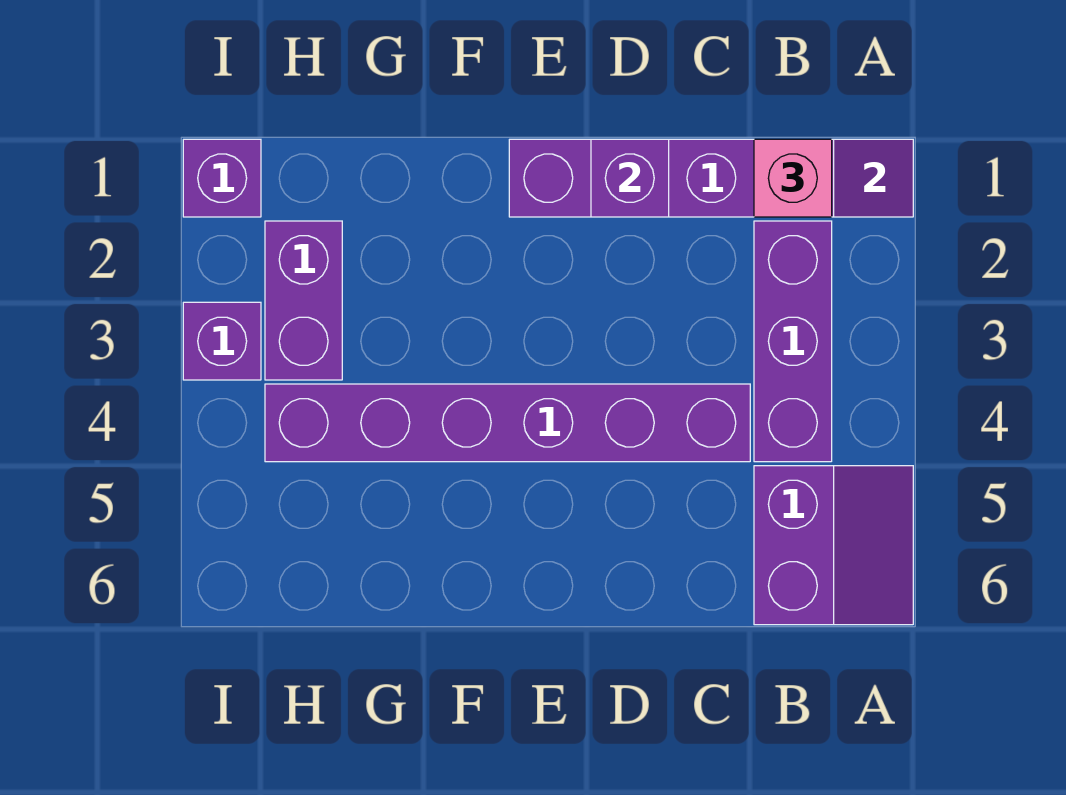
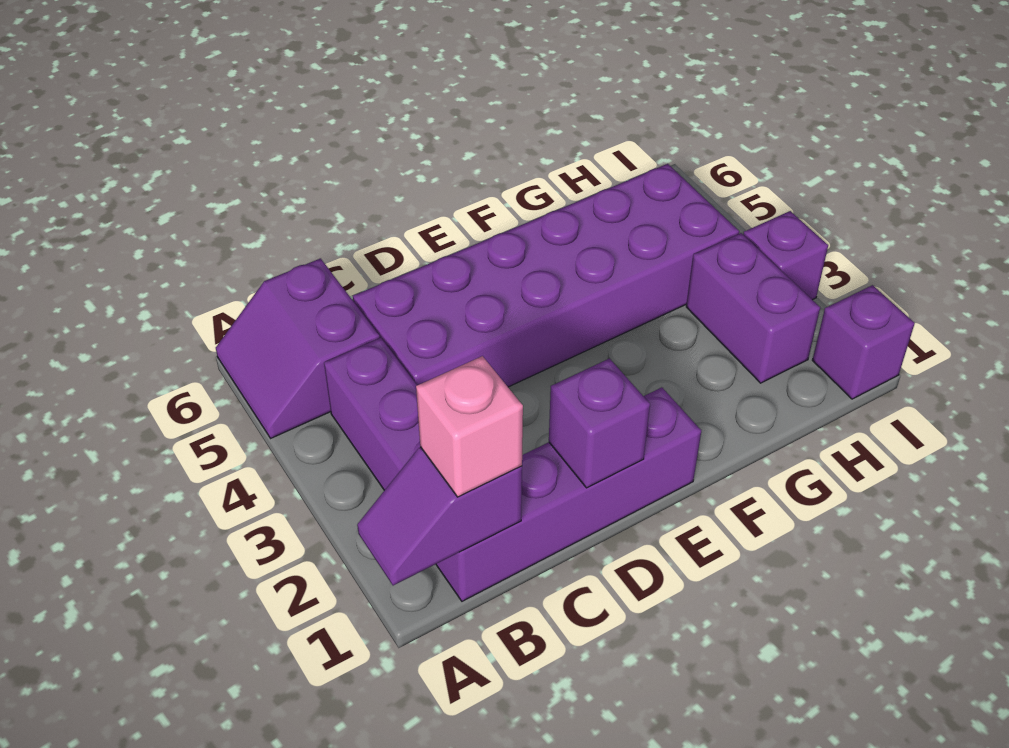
purple 1x6 brick [265,384,750,462] -> purple 2x6 brick [353,164,739,387]

